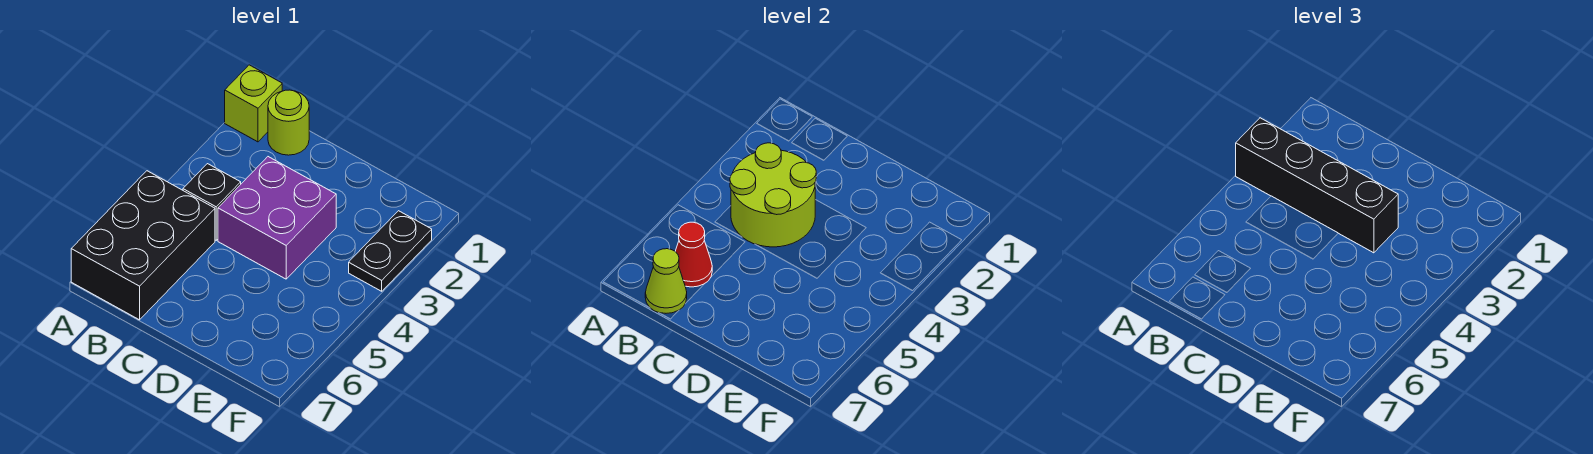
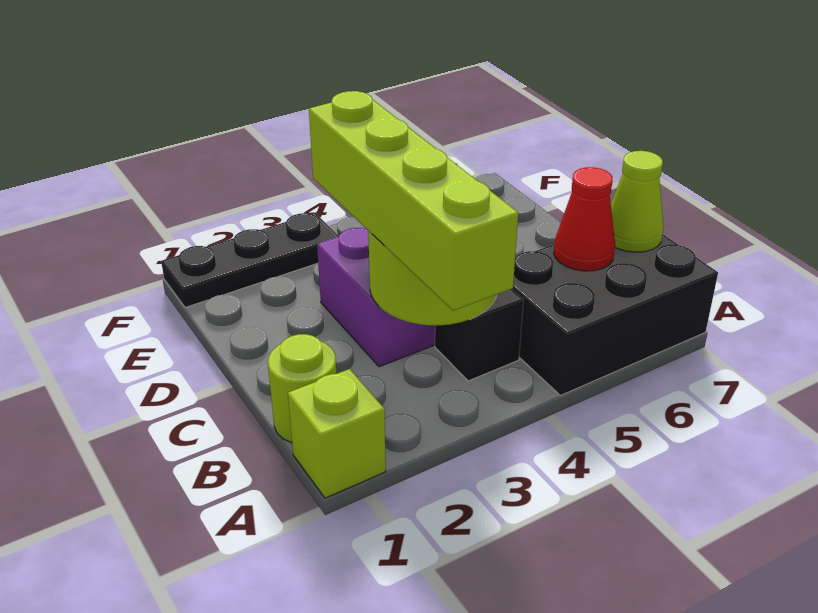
black 1x4 brick [1236,118,1398,253] -> lime 1x4 brick [309,91,518,311]
black 1x2 plate [349,211,432,291] -> black 1x3 plate [161,213,339,308]

